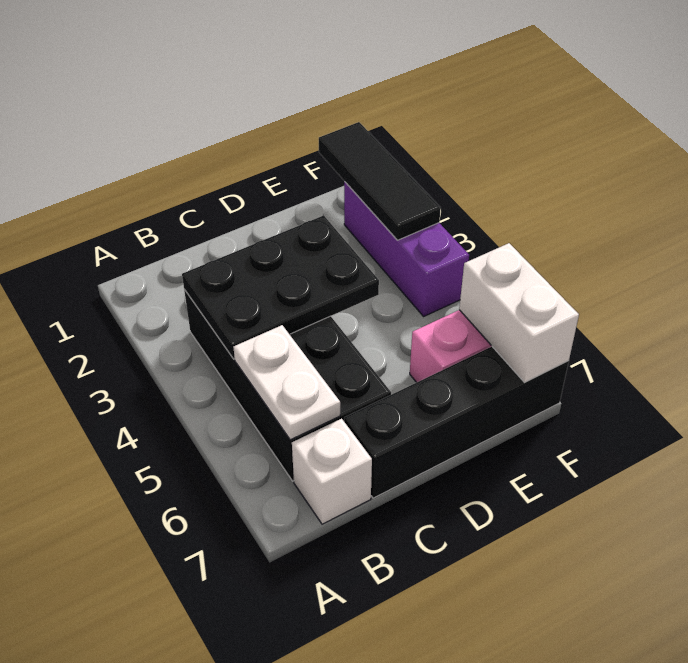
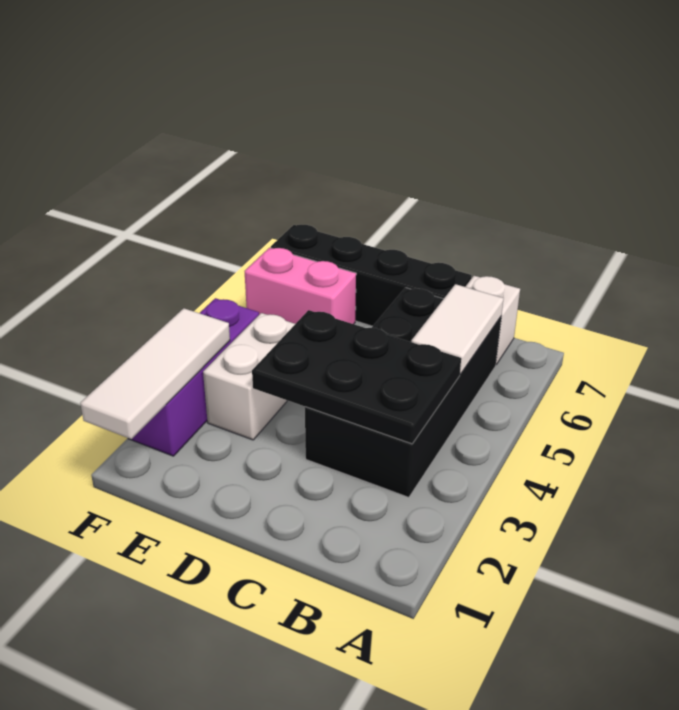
white 1x2 plate [233,325,340,440] -> white 1x2 tile [411,284,504,374]
black 1x3 tile [319,122,441,240] -> white 1x3 tile [80,308,230,439]
white 1x2 brick [459,243,579,382] -> white 1x2 brick moved to [203,313,295,440]

